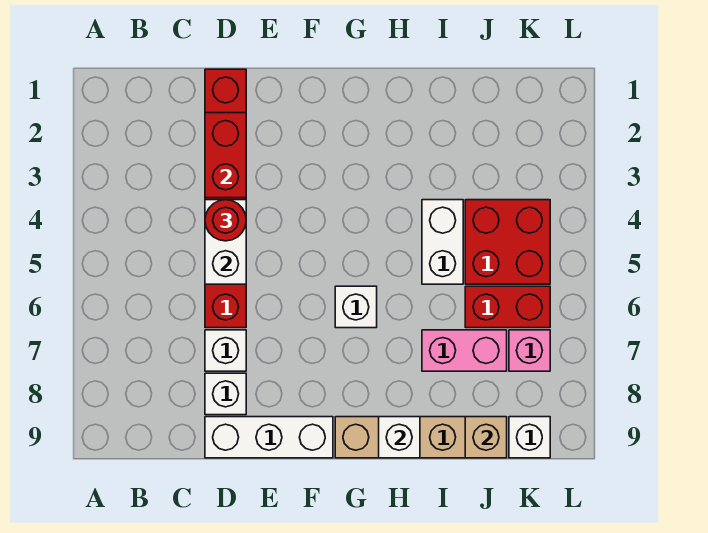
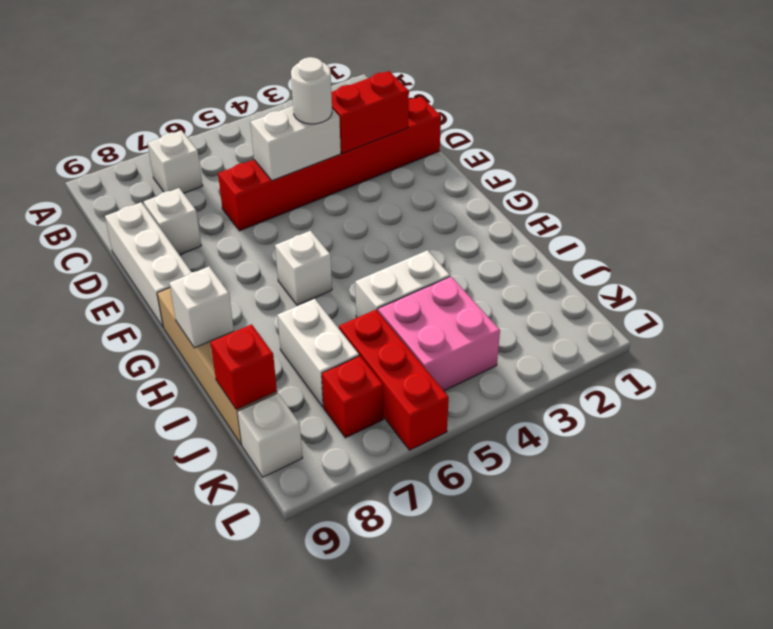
red 1x1 round brick [205,200,246,241] -> white 1x1 round brick [291,57,332,124]
white 1x1 brick [205,330,246,371] -> white 1x1 brick moved to [148,130,203,193]
pink 1x2 brick [422,330,507,371] -> white 1x2 brick [277,299,359,407]
red 2x2 brick [465,200,550,284] -> pink 2x2 brick [378,276,500,391]
red 1x2 brick [465,286,550,328] -> red 1x3 brick [339,310,449,450]
tan 1x1 brick [465,417,507,458] -> red 1x1 brick [210,324,277,409]
pink 1x1 brick [509,330,550,371] -> red 1x1 brick [322,356,383,438]

